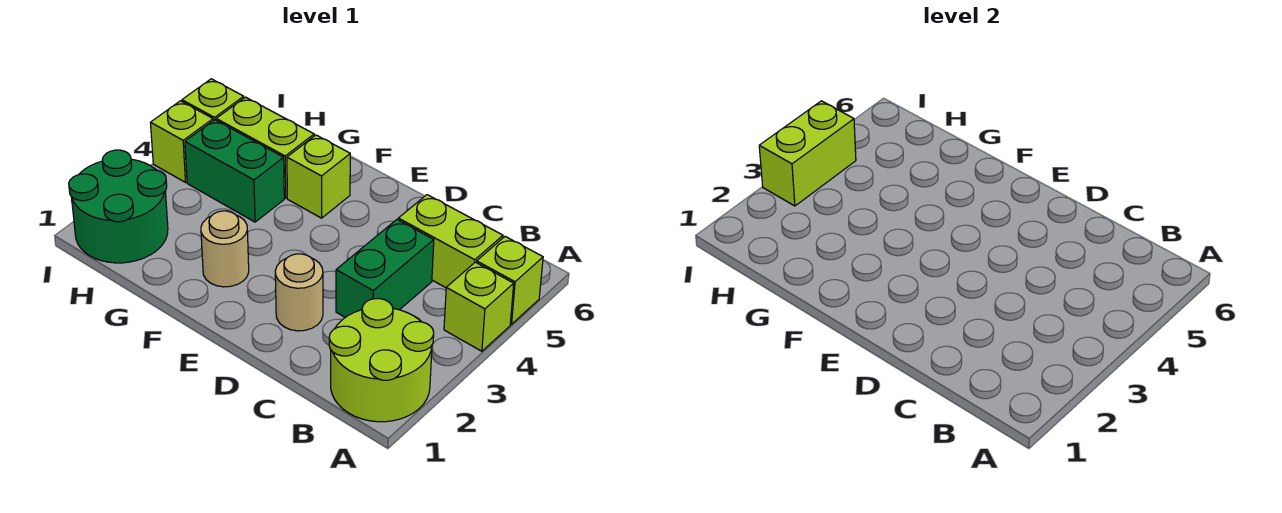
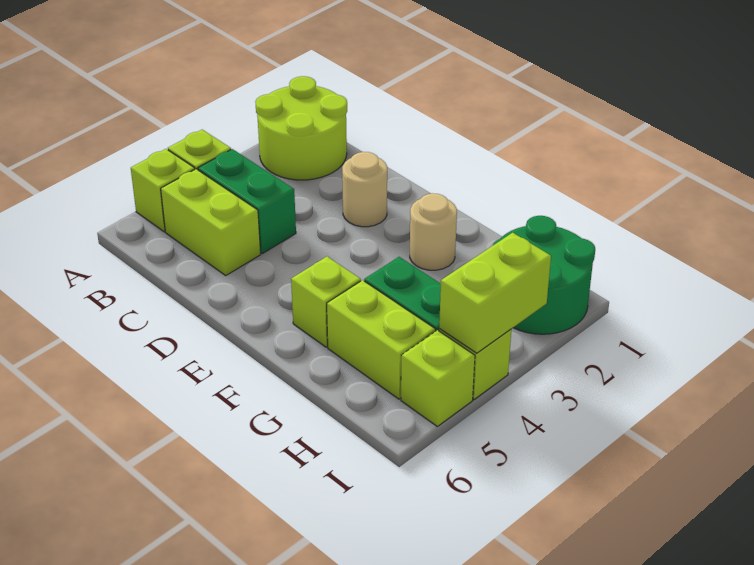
green 1x2 brick [336,220,434,317] -> green 1x2 brick turned to [198,149,296,254]

